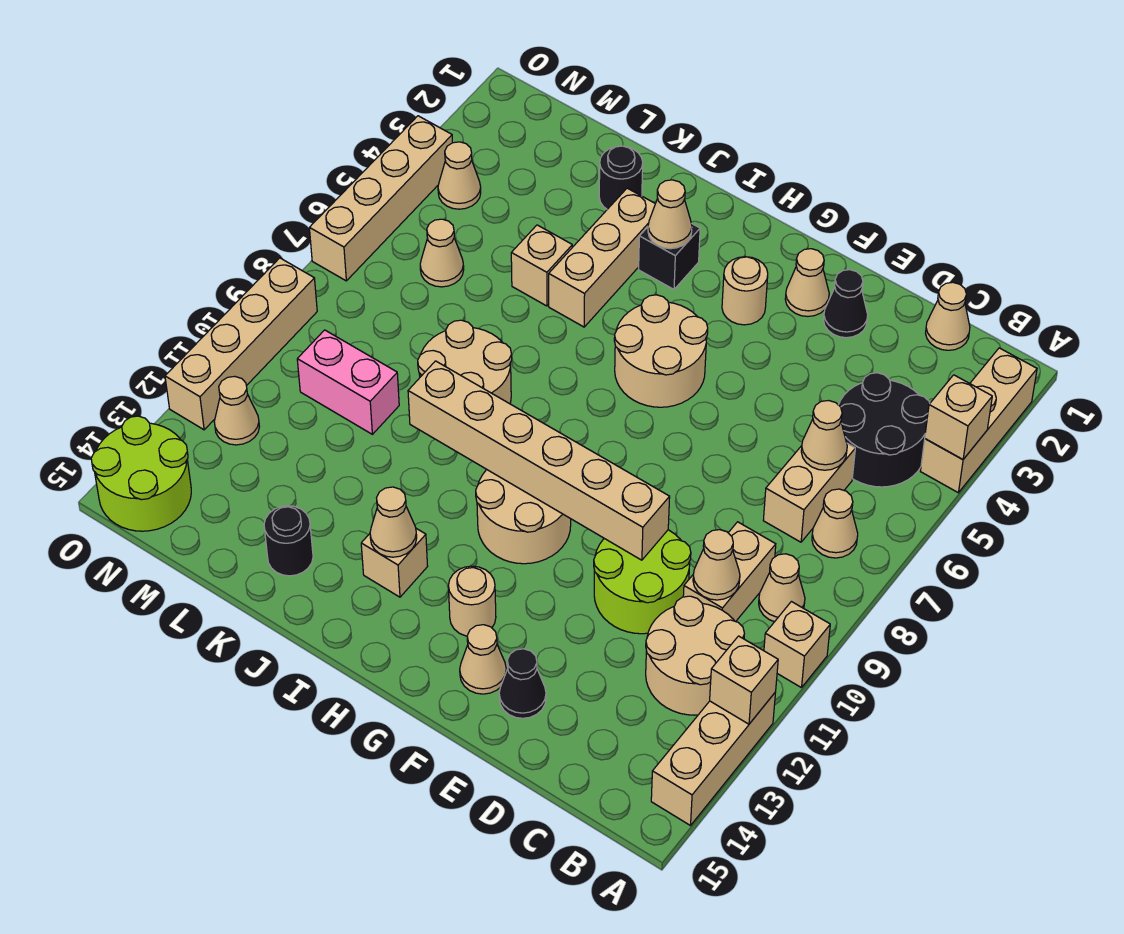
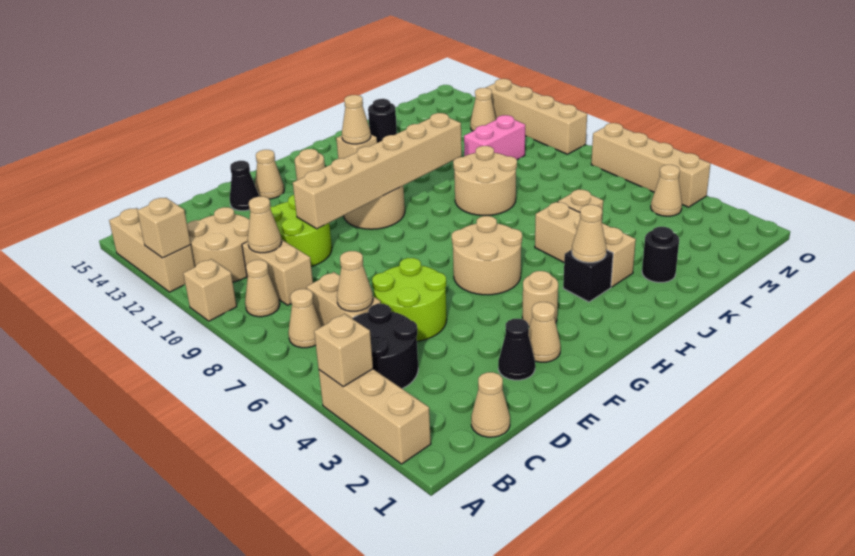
tan 1x1 cone [420,219,464,287] -> none
lime 2x2 round brick [91,416,191,531] -> lime 2x2 round brick moved to [372,258,447,341]

